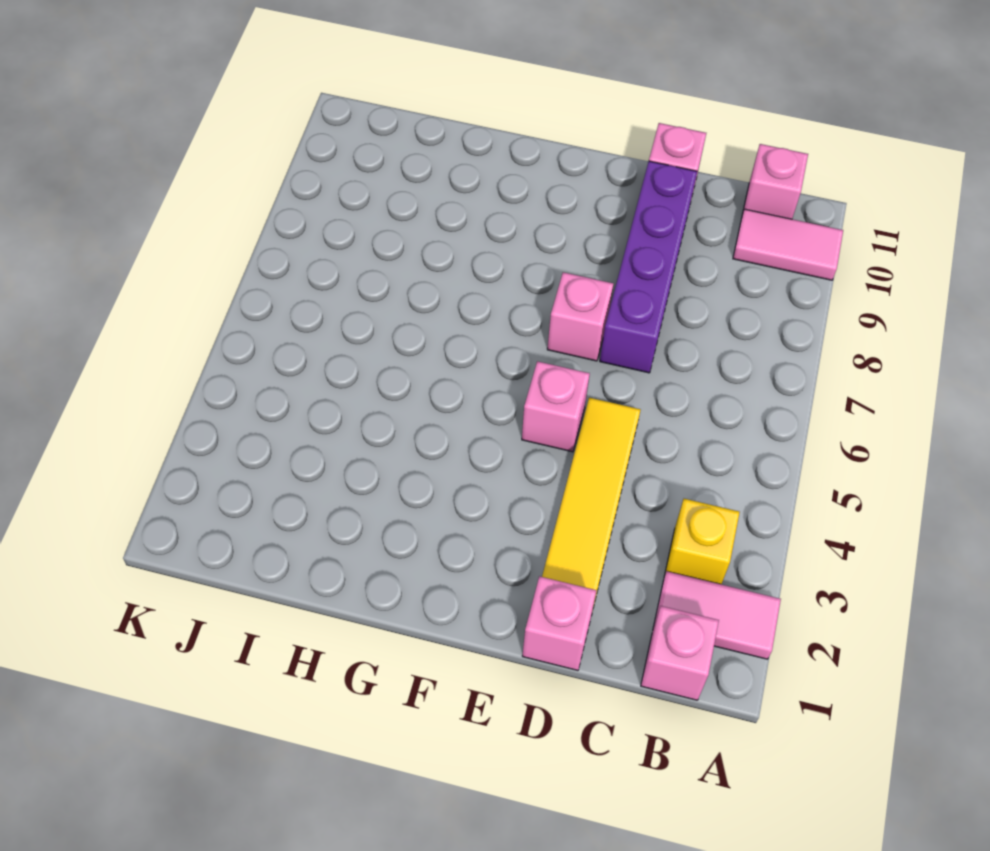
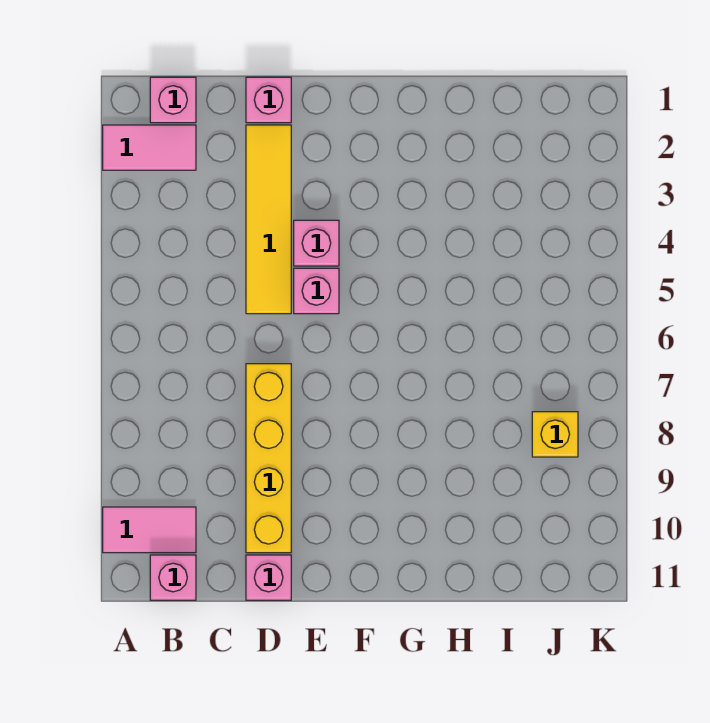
yellow 1x1 brick [665,499,740,584] -> yellow 1x1 brick moved to [532,412,578,457]
purple 1x4 brick [600,161,697,373] -> yellow 1x4 brick [246,364,291,553]
pink 1x1 brick [547,272,613,361] -> pink 1x1 brick moved to [294,220,339,266]

